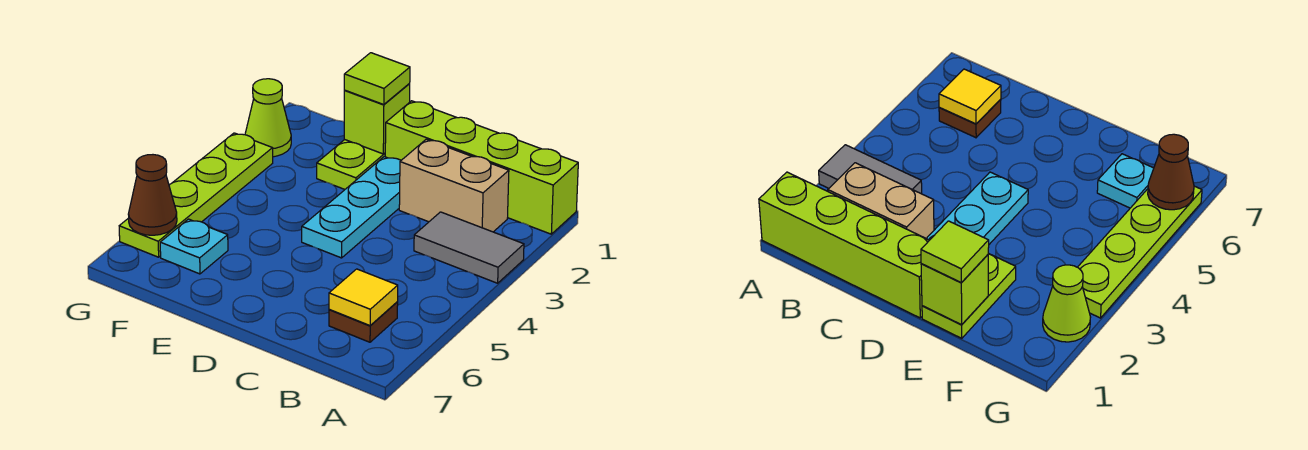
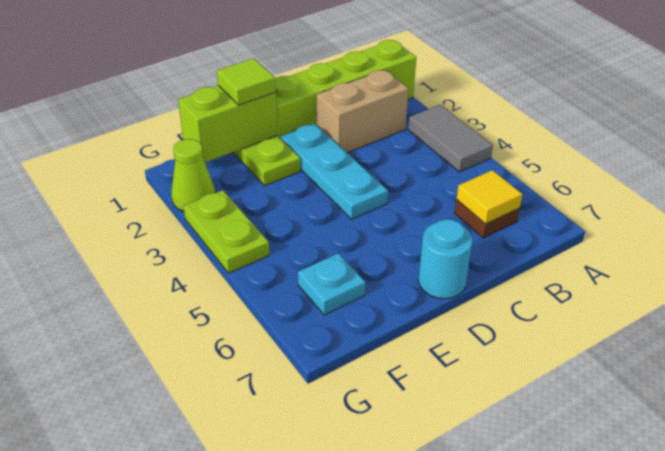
grey 1x2 tile [414,212,524,283] -> grey 1x2 tile turned to [408,105,493,172]
none -> cyan 1x1 round brick [418,219,473,299]
lime 1x1 brick [344,84,410,154] -> lime 1x2 brick [178,86,278,163]
lime 1x4 plate [119,133,273,257] -> lime 1x2 plate [183,190,269,273]
brown 1x1 cone [128,155,177,235] -> none

